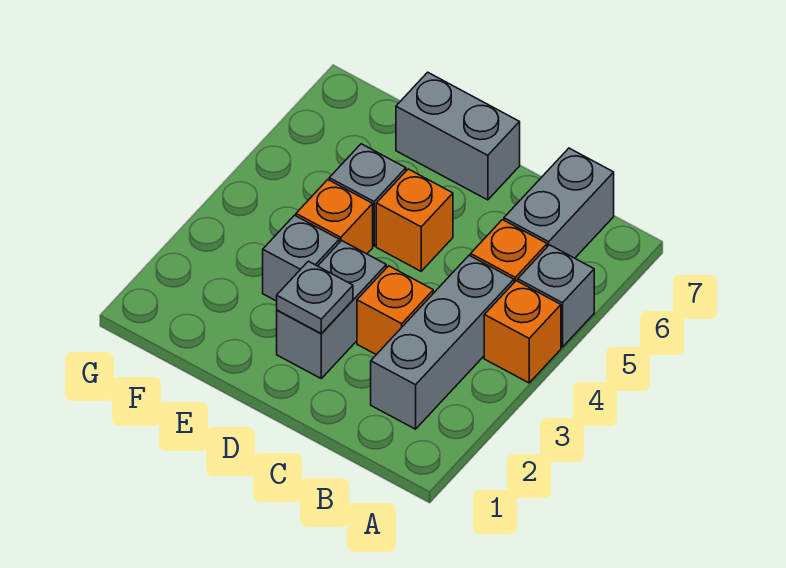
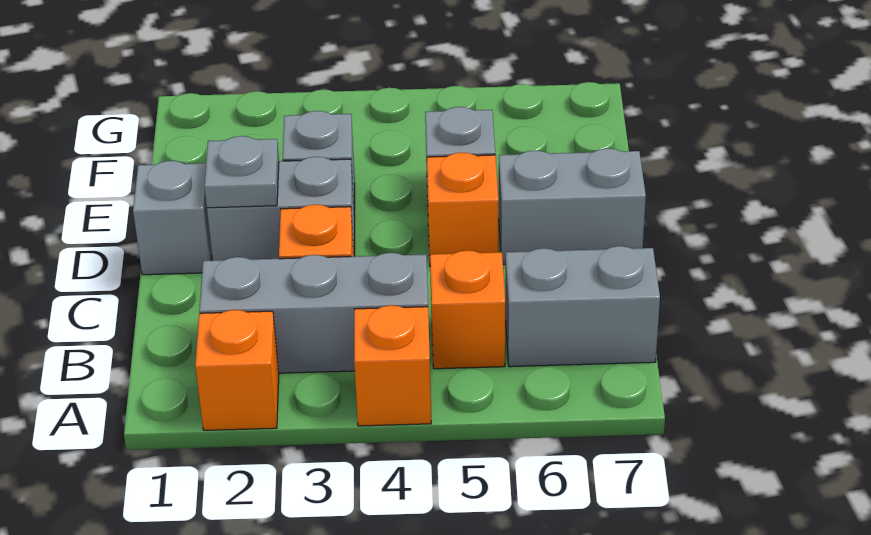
grey 1x1 brick [518,245,594,347] -> grey 1x1 brick moved to [133,161,212,275]
grey 1x2 brick [396,72,520,200] -> grey 1x2 brick turned to [499,148,646,264]
orange 1x1 brick [296,180,373,254] -> orange 1x1 brick moved to [195,310,279,430]

